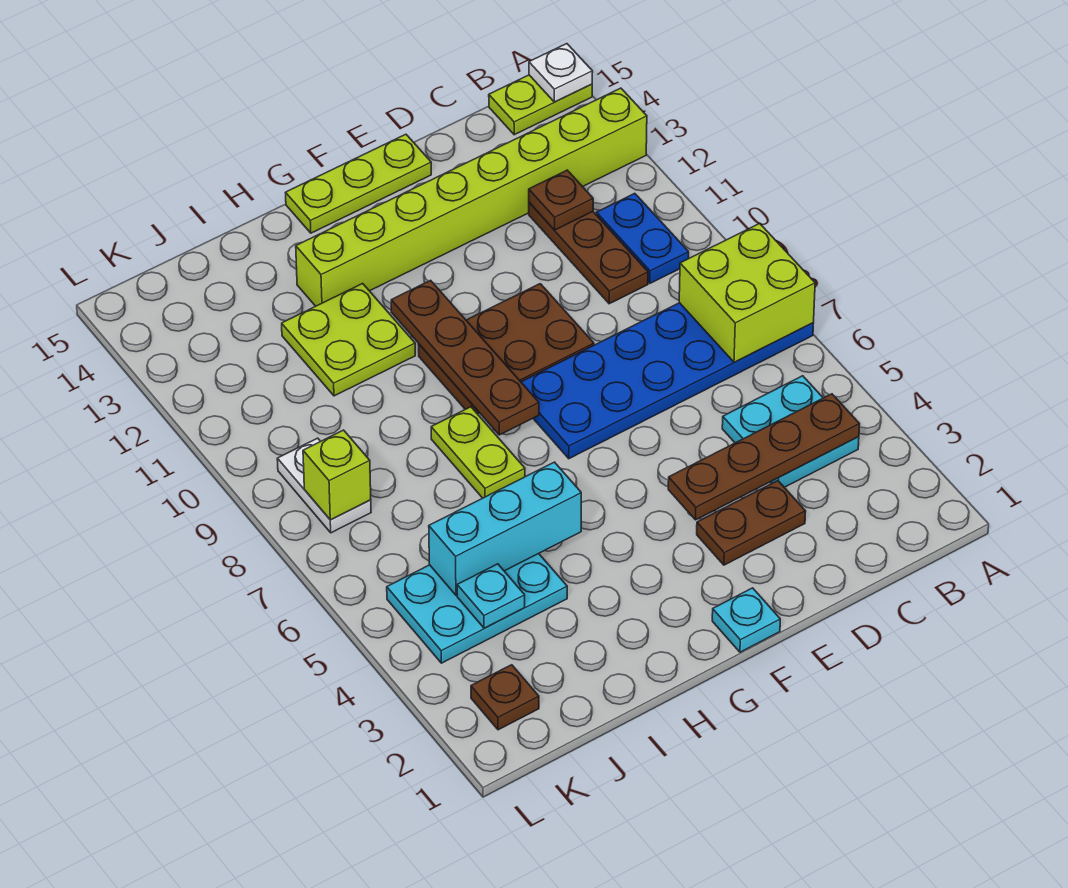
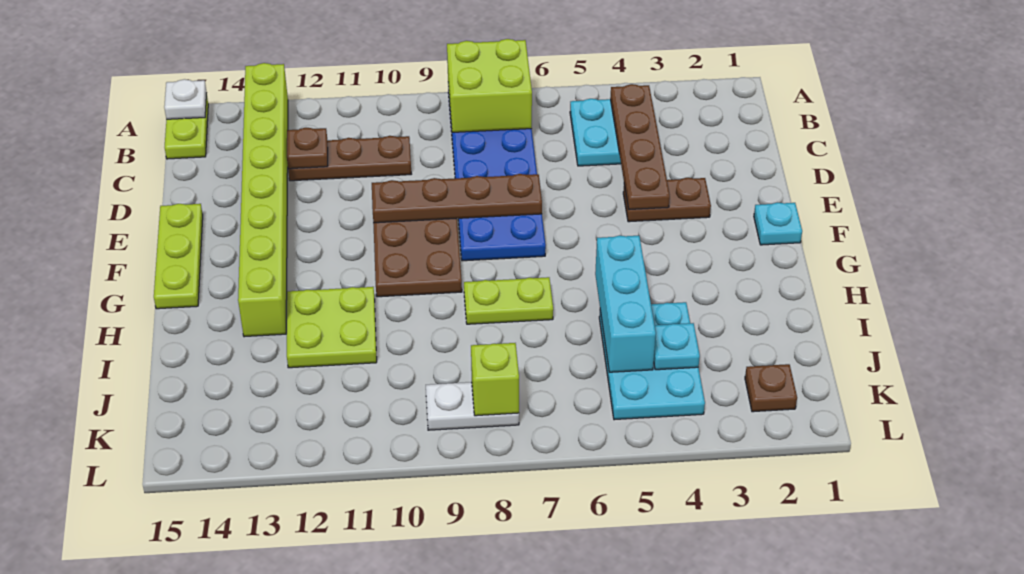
blue 1x2 plate [596,193,689,283] -> none
brown 1x2 plate [697,481,806,565] -> brown 1x2 plate turned to [623,178,711,222]
brown 1x4 plate [391,280,539,435] -> brown 1x4 plate moved to [372,174,542,223]

